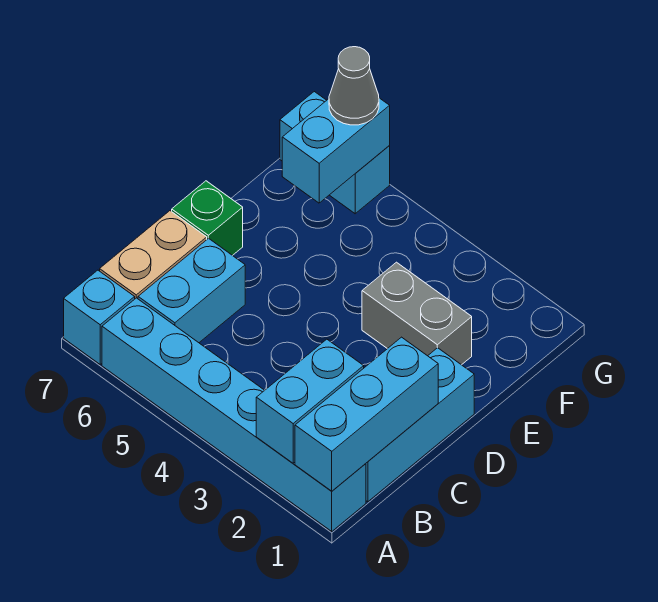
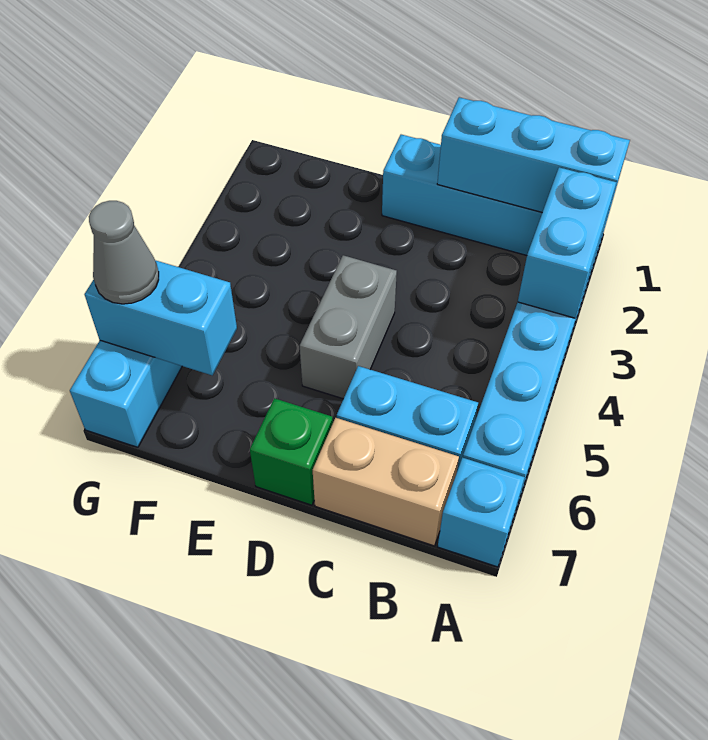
cyan 1x2 brick [256,339,364,463] -> cyan 1x2 brick turned to [518,167,616,318]
grey 1x2 brick [362,262,472,365] -> grey 1x2 brick moved to [300,255,397,399]

